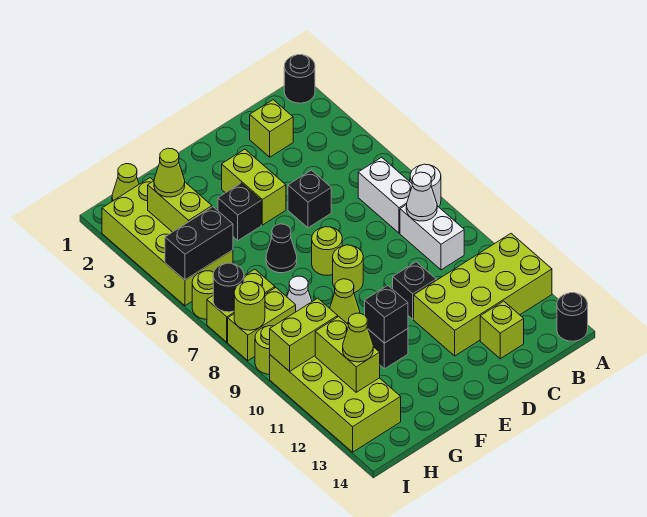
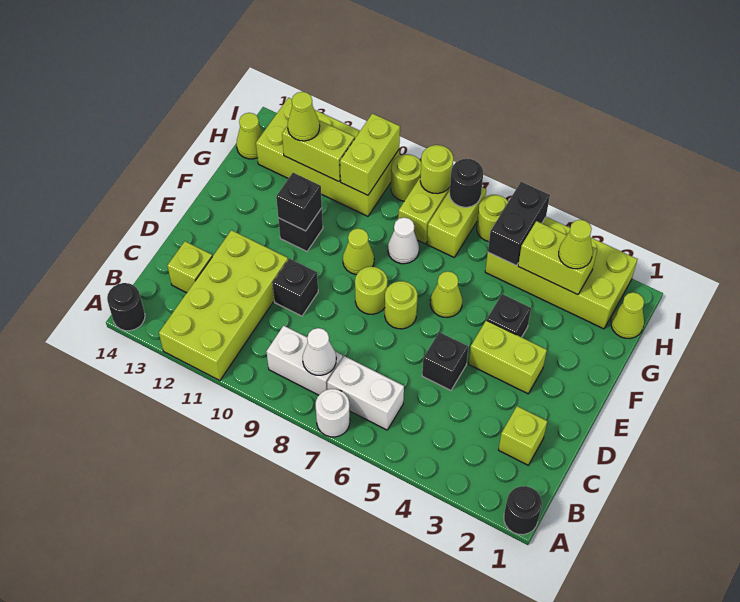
black 1x1 cone [266,224,297,273] -> lime 1x1 cone [430,271,462,317]
none -> lime 1x1 cone [236,113,263,159]

